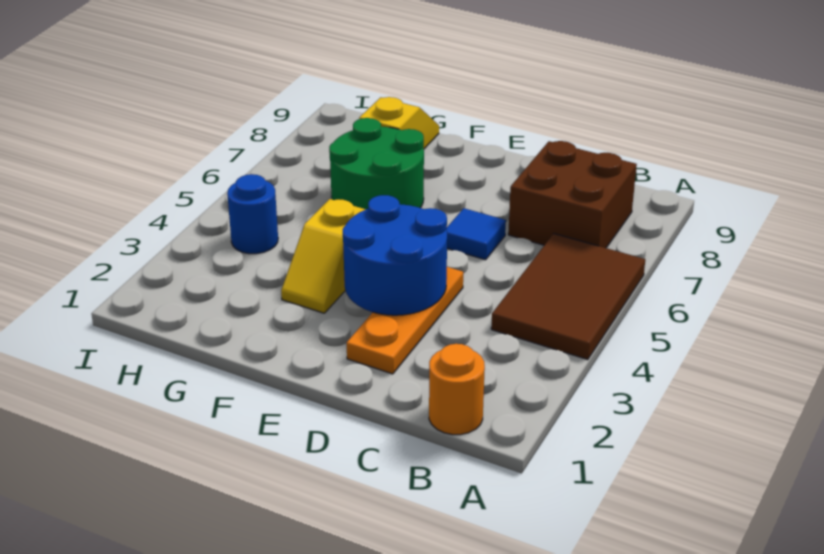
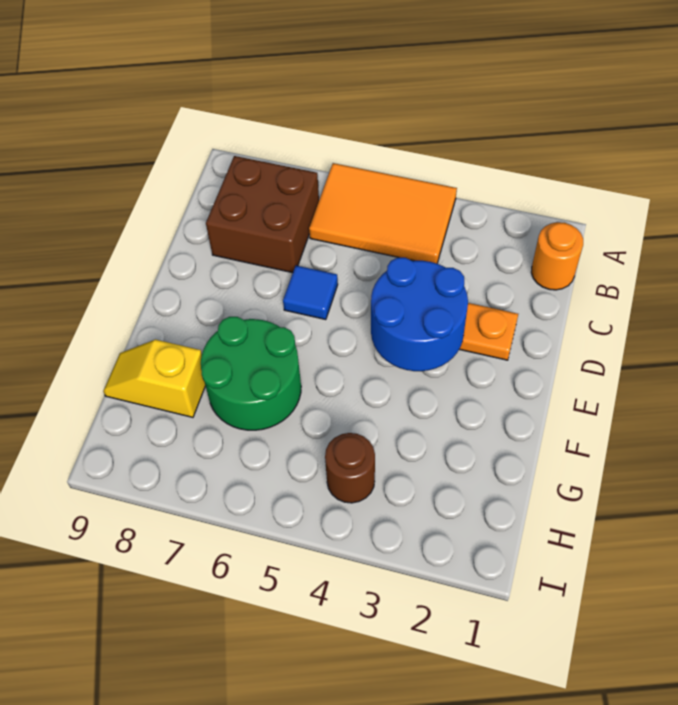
brown 2x3 tile [491,234,645,360] -> orange 2x3 tile [309,163,457,264]
yellow 1x2 slope [281,199,366,313] -> none
blue 1x1 round brick [227,174,278,254] -> brown 1x1 round brick [325,433,375,503]

